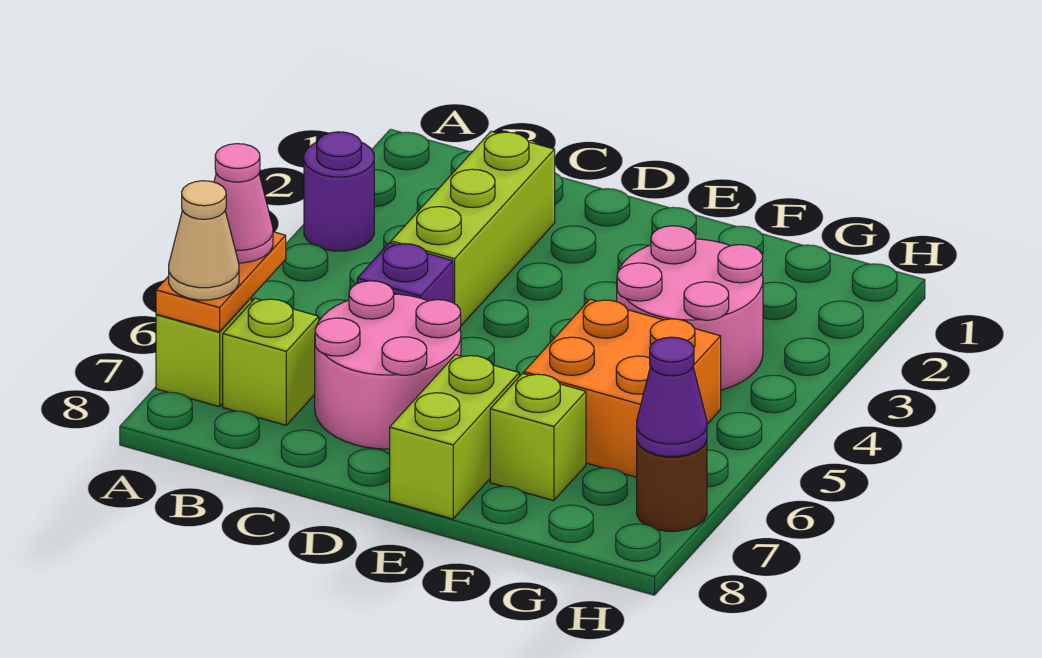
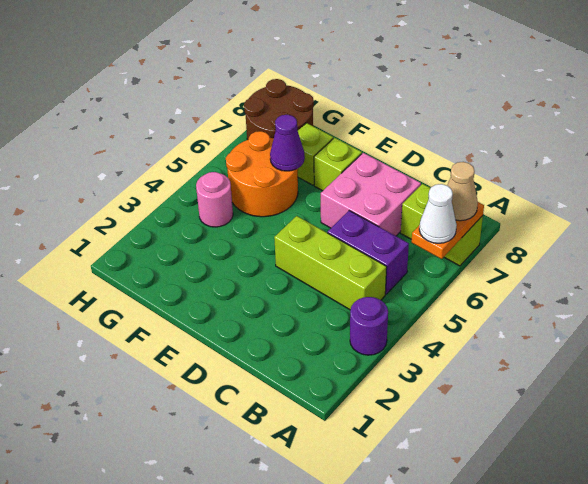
pink 1x1 cone [214,144,273,263] -> white 1x1 cone [419,184,457,243]
lime 1x3 brick [391,131,555,325] -> lime 1x3 brick turned to [274,216,387,310]
purple 1x1 brick [357,243,453,303] -> purple 1x2 brick [328,211,409,294]
pink 2x2 round brick [315,281,461,449] -> pink 2x2 brick [321,153,421,236]
lime 1x2 brick [390,355,519,519] -> lime 1x1 brick [314,138,362,191]
pink 2x2 round brick [617,226,763,390] -> pink 1x1 round brick [196,172,233,227]
orange 2x2 brick [524,299,721,477] -> orange 2x2 round brick [226,131,298,217]
brown 1x1 round brick [637,441,707,531] -> brown 2x2 round brick [244,79,314,140]
purple 1x1 cone [637,337,707,456] -> purple 1x1 cone moved to [270,115,305,171]

